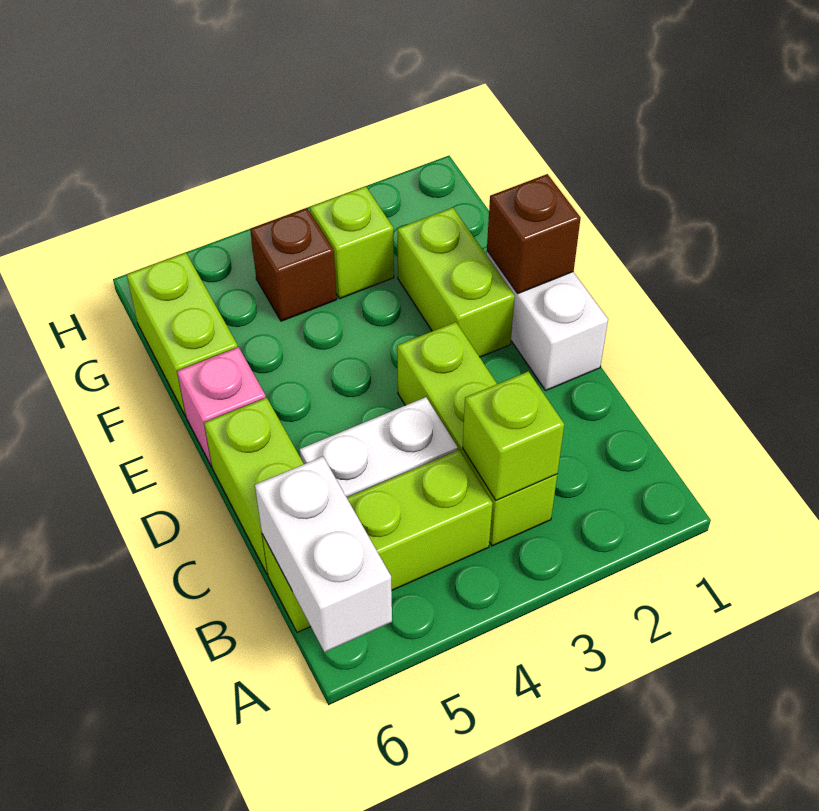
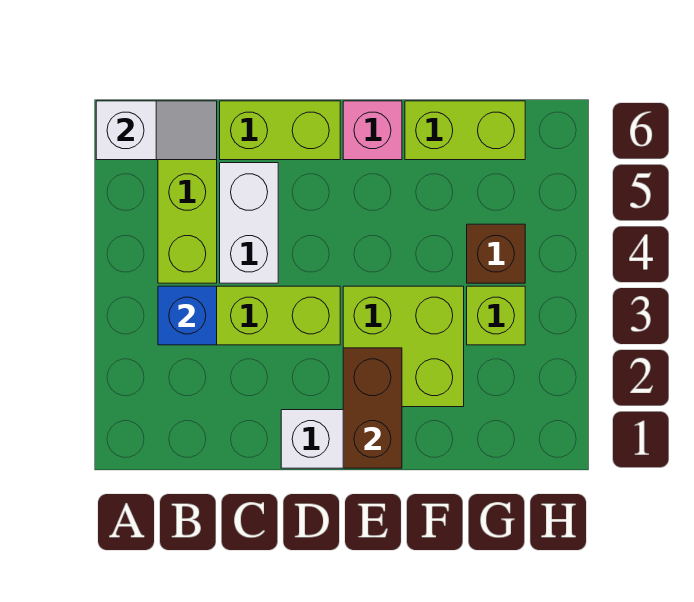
white 1x2 brick [255,457,392,652] -> white 1x2 slope [96,101,217,160]
lime 1x1 brick [463,371,564,500] -> blue 1x1 brick [158,286,217,345]
brown 1x1 brick [487,174,581,293] -> brown 1x2 brick [343,348,402,468]
lime 1x2 brick [397,208,515,357] -> lime 2x2 brick [343,286,464,407]

